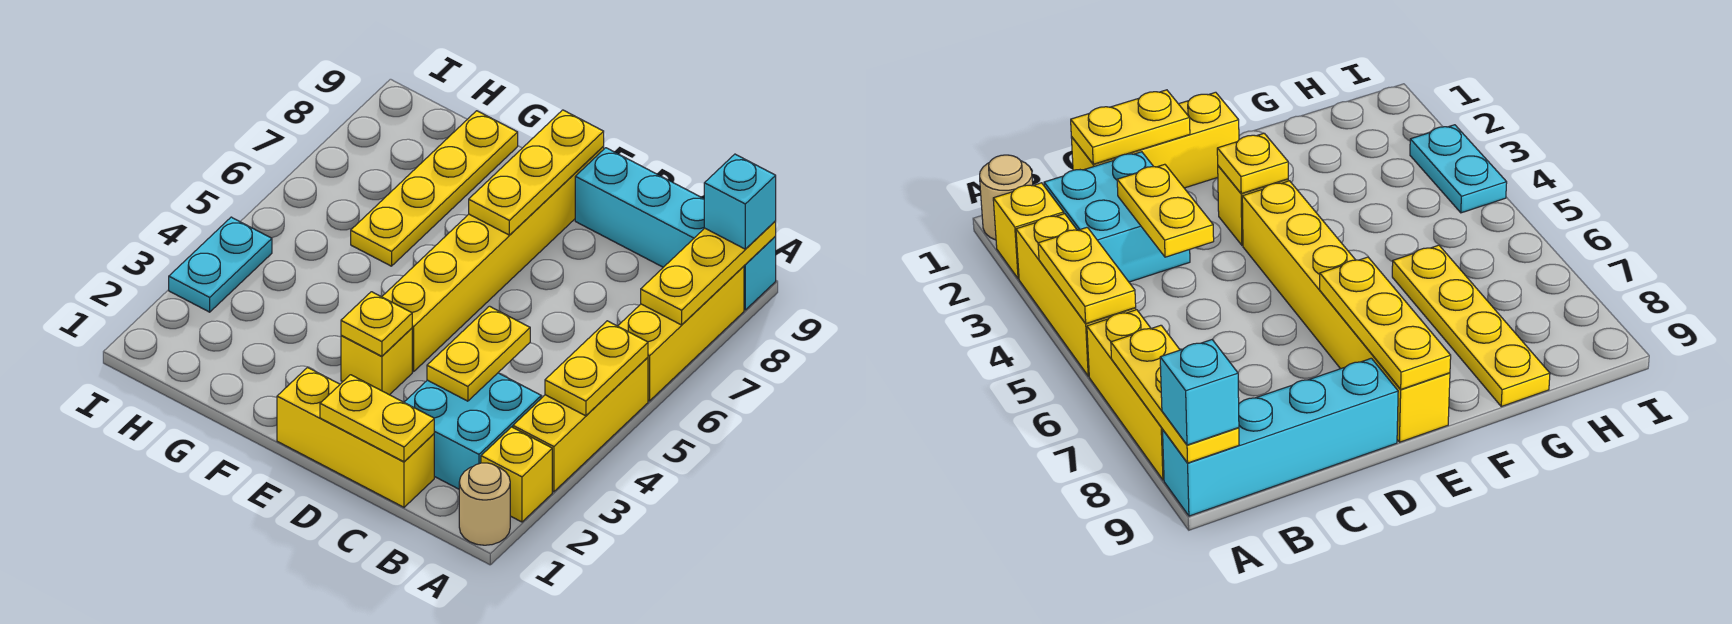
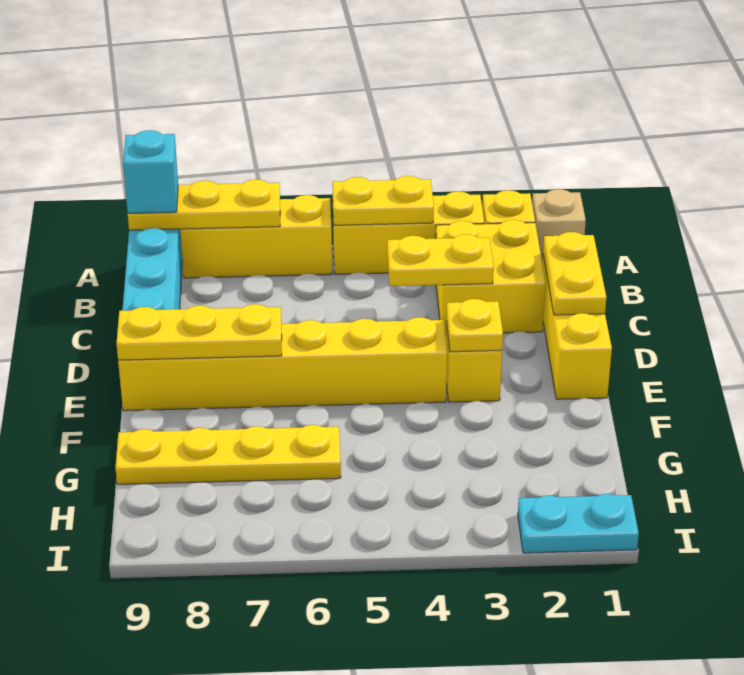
tan 1x1 round brick [459,463,510,545] -> tan 1x1 brick [532,189,586,261]
cyan 2x2 brick [404,373,541,489] -> yellow 2x2 brick [436,220,546,334]
cyan 1x2 plate [169,217,272,312] -> cyan 1x2 plate moved to [518,494,639,553]

